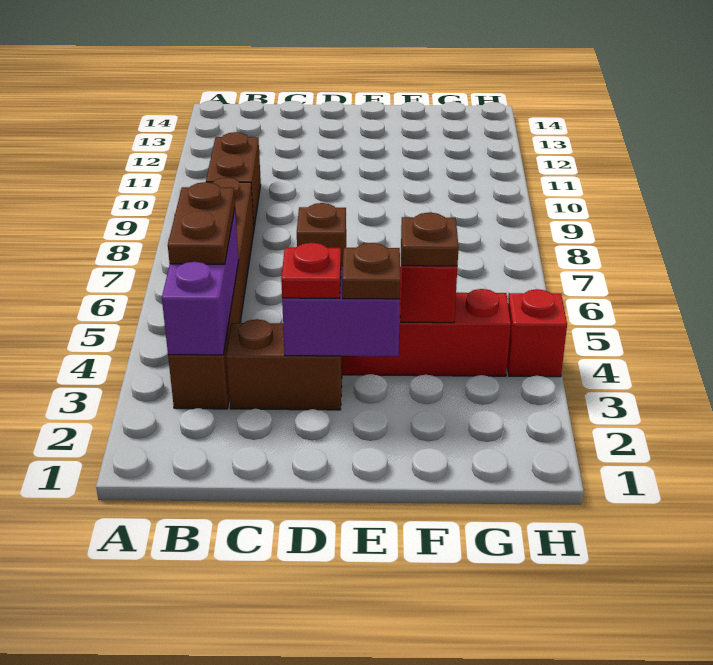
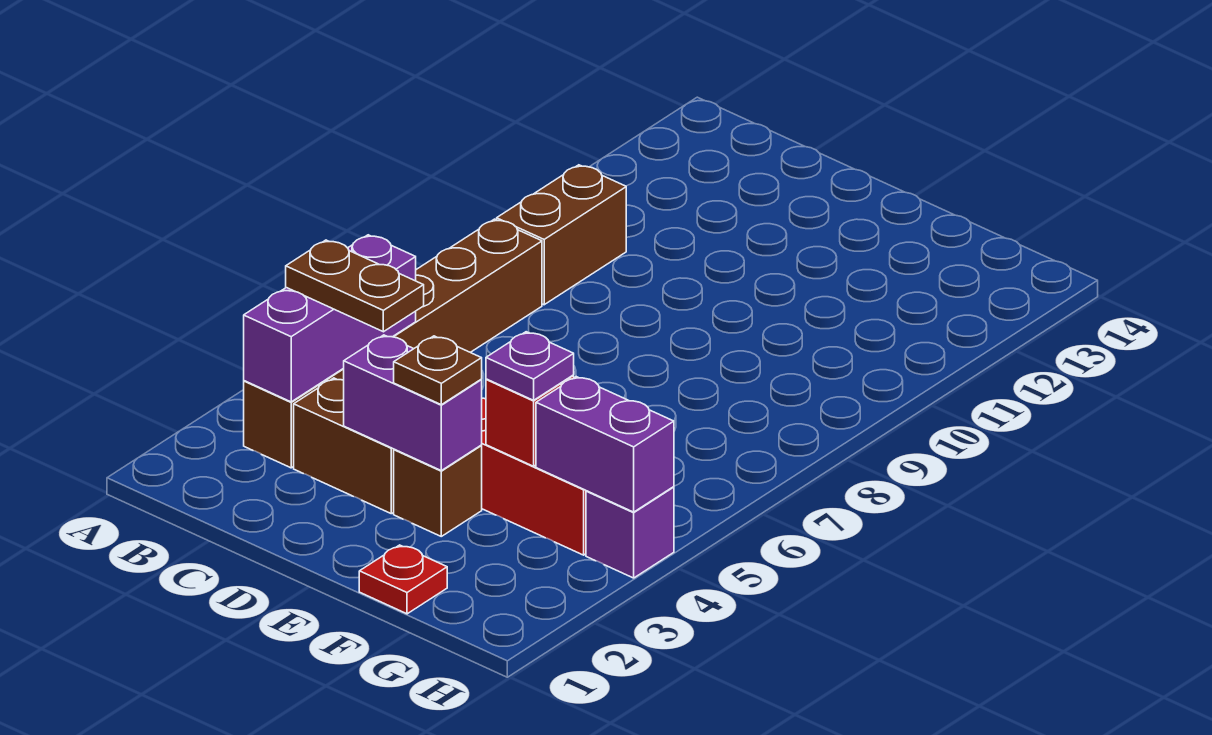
brown 1x2 plate [168,182,235,264] -> brown 1x2 plate turned to [286,240,424,332]
red 1x1 plate [281,243,341,298] -> red 1x1 plate moved to [359,545,447,614]
brown 1x1 brick [297,203,346,267] -> brown 1x1 brick moved to [394,446,482,536]
brown 1x1 plate [401,212,459,266] -> purple 1x1 plate [486,332,574,400]
none -> purple 1x2 brick [536,377,674,512]
red 1x1 brick [507,289,567,377] -> purple 1x1 brick [586,487,674,578]

